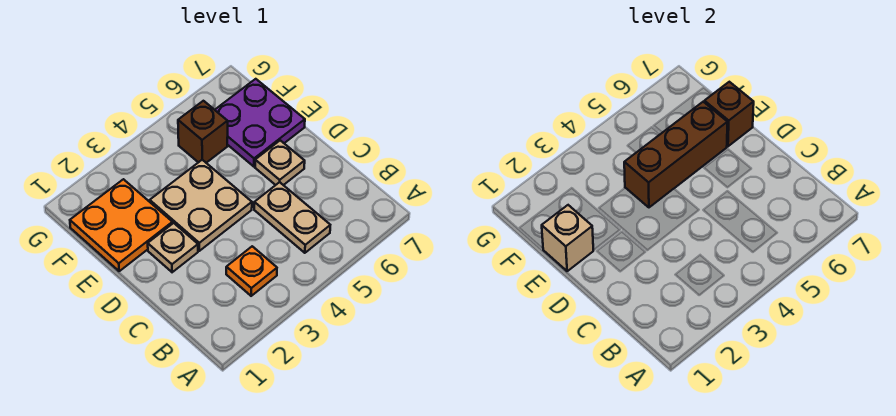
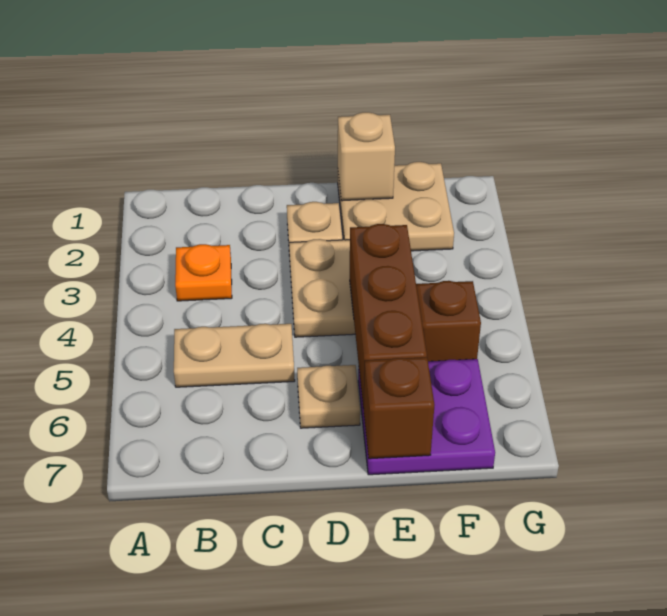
orange 2x2 plate [70,179,173,271] -> tan 2x2 plate [338,162,454,251]

